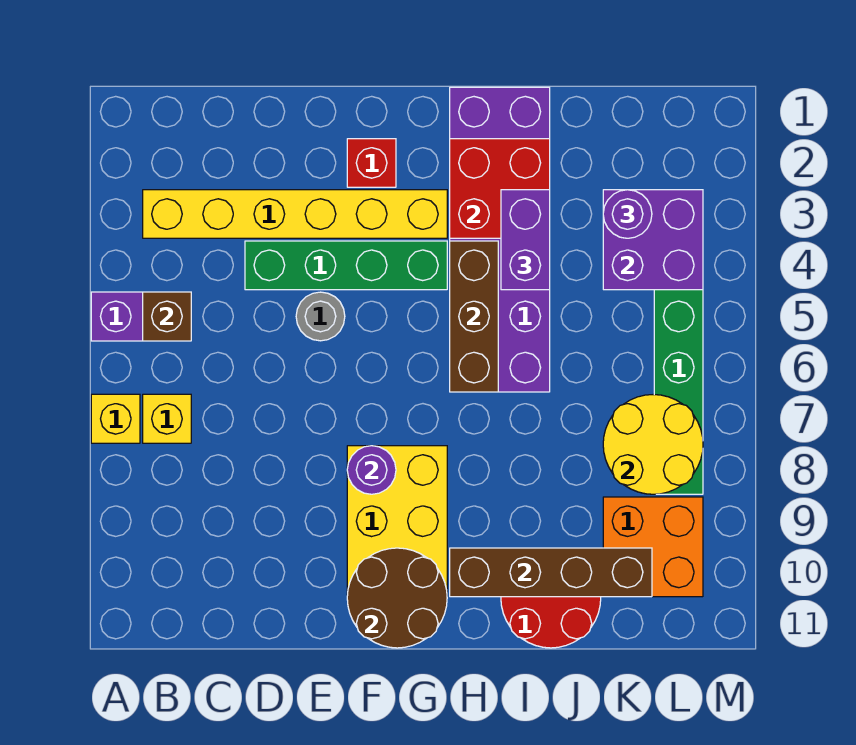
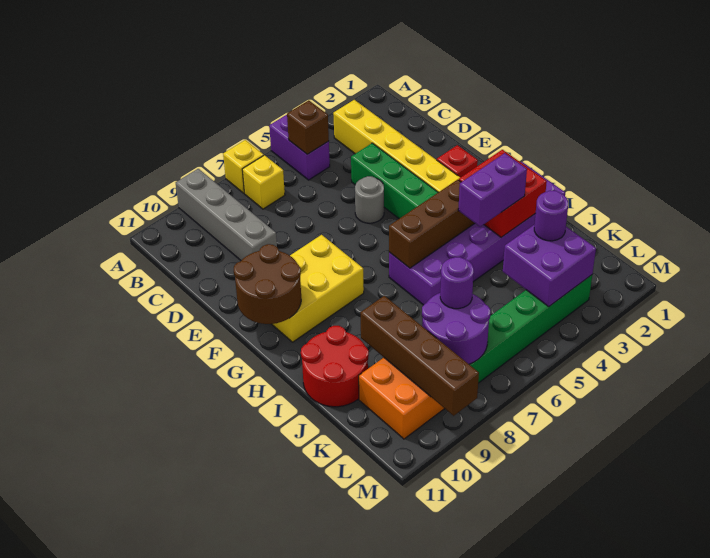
none -> grey 1x4 brick [176,169,277,260]
purple 1x1 round brick [347,446,396,494] -> purple 1x1 round brick moved to [440,257,474,309]
brown 1x4 brick [450,548,652,597] -> brown 1x4 brick moved to [361,296,479,416]
yellow 2x2 round brick [603,395,703,494] -> purple 2x2 round brick [422,293,490,364]

